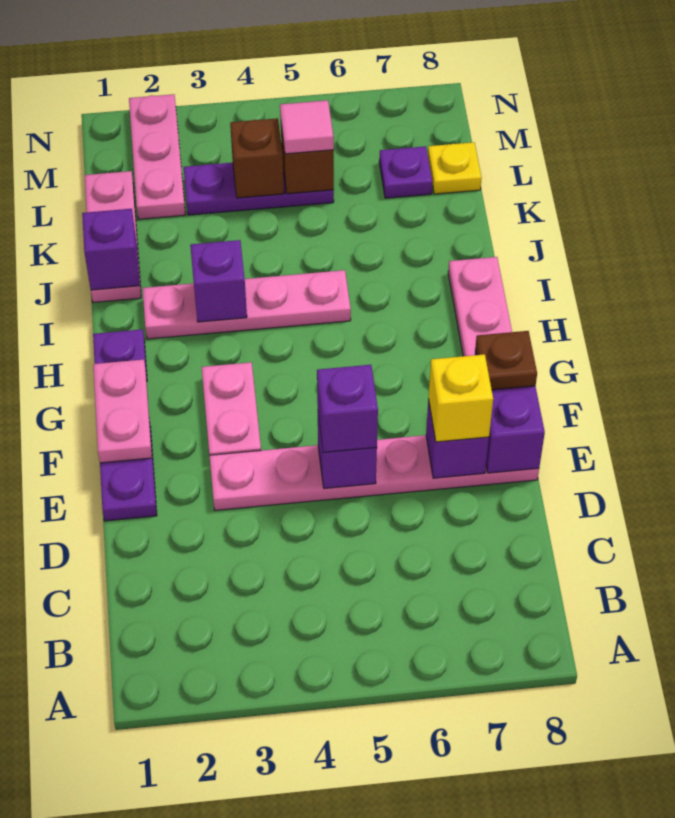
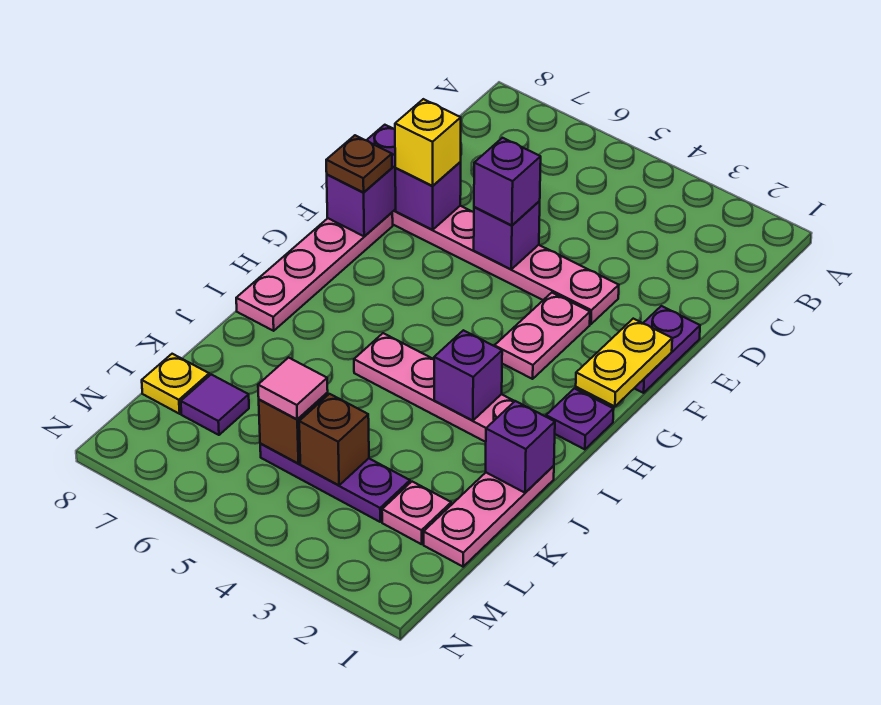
pink 1x2 plate [93,359,152,463] -> yellow 1x2 plate [576,319,672,406]
pink 1x3 plate [129,94,185,219] -> pink 1x1 plate [382,482,451,544]
purple 1x1 plate [379,146,432,198] -> purple 1x1 tile [181,375,249,435]

